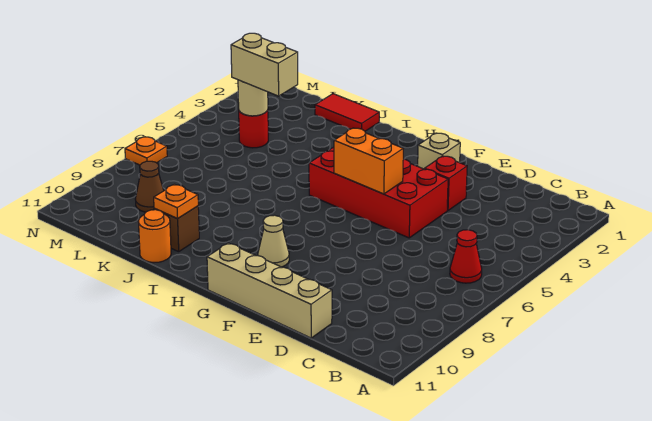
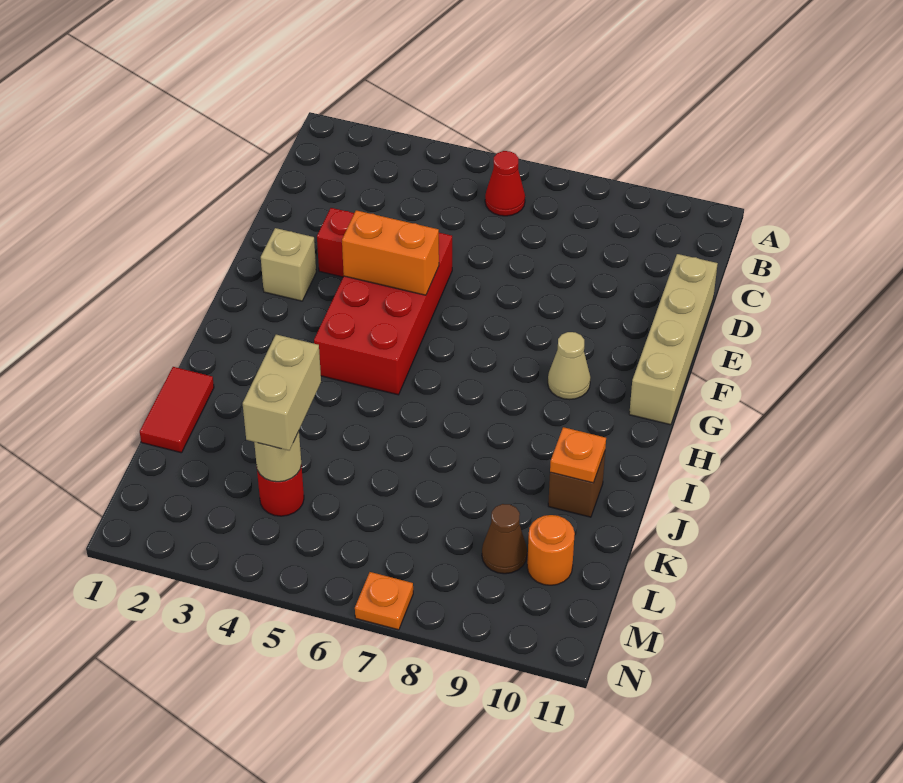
orange 1x2 brick [334,128,403,194] -> orange 1x2 brick turned to [342,210,439,295]
orange 1x1 round brick [138,210,171,263] -> orange 1x1 round brick moved to [527,515,575,585]

